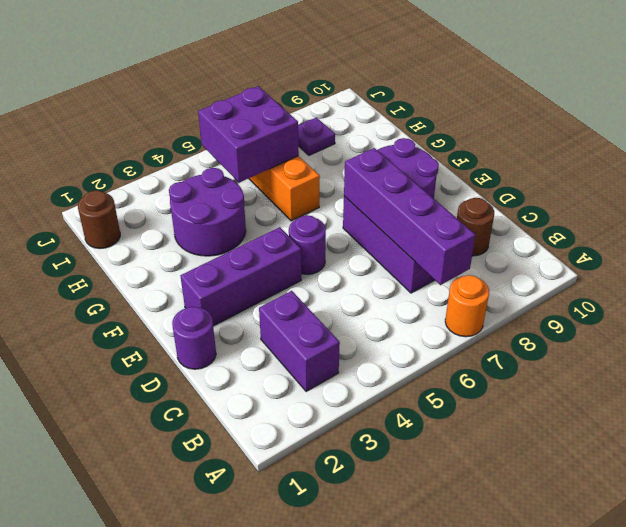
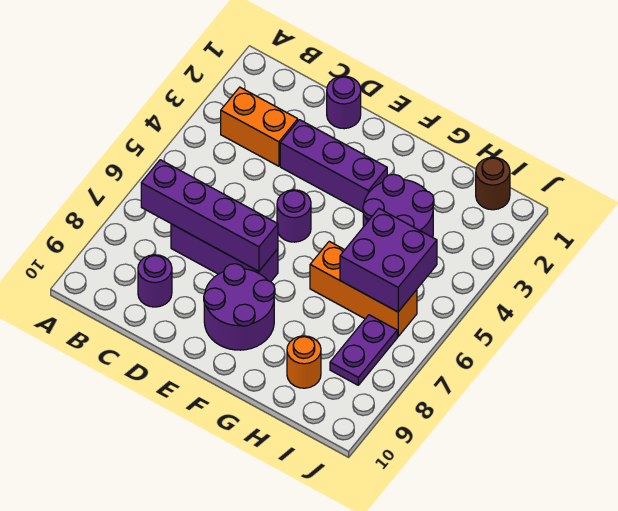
orange 1x1 round brick [445,275,489,337] -> orange 1x1 round brick moved to [287,336,321,388]
purple 1x2 brick [259,291,340,392] -> orange 1x2 brick [221,87,298,166]
brown 1x1 round brick [457,198,494,256] -> purple 1x1 round brick [138,255,172,307]
purple 1x3 brick [180,227,301,326] -> purple 1x3 brick turned to [280,120,387,212]
purple 1x1 plate [298,118,335,155] -> purple 1x2 plate [330,315,397,385]

